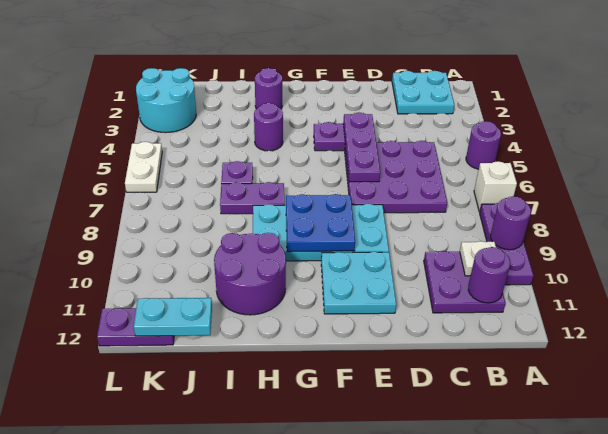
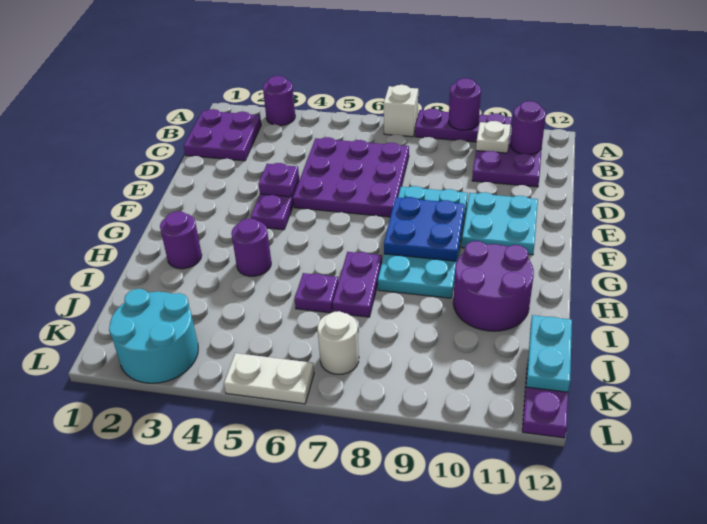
purple 1x1 round brick [466,121,501,169] -> purple 1x1 round brick moved to [263,76,295,126]
cyan 2x2 plate [392,71,454,114] -> purple 2x2 plate [184,109,261,161]
purple 1x3 plate [343,113,380,182] -> purple 1x1 plate [259,163,299,197]
none -> white 1x1 round brick [318,311,359,374]

